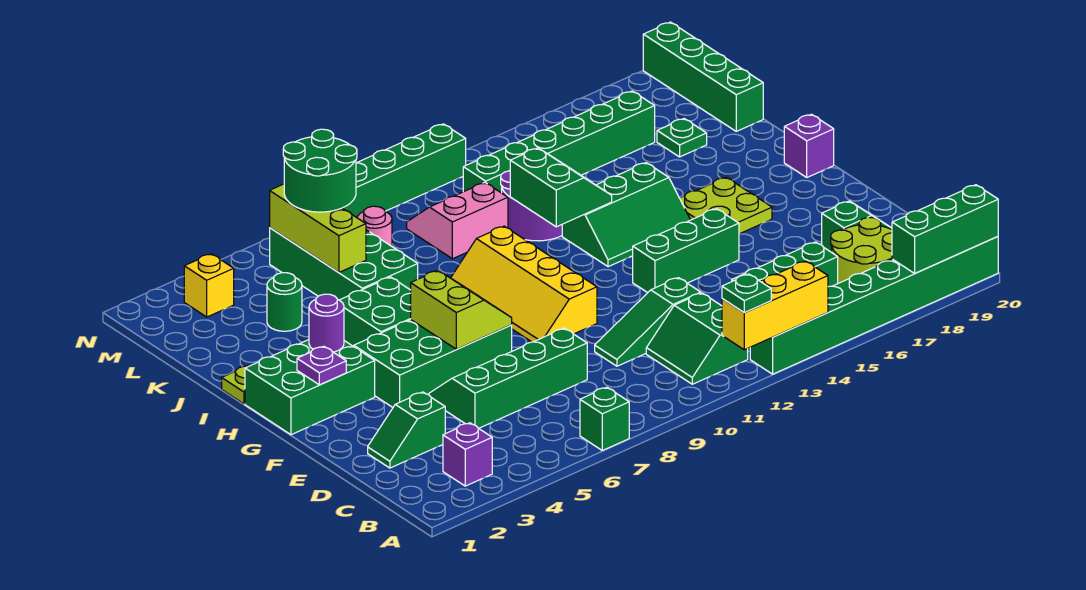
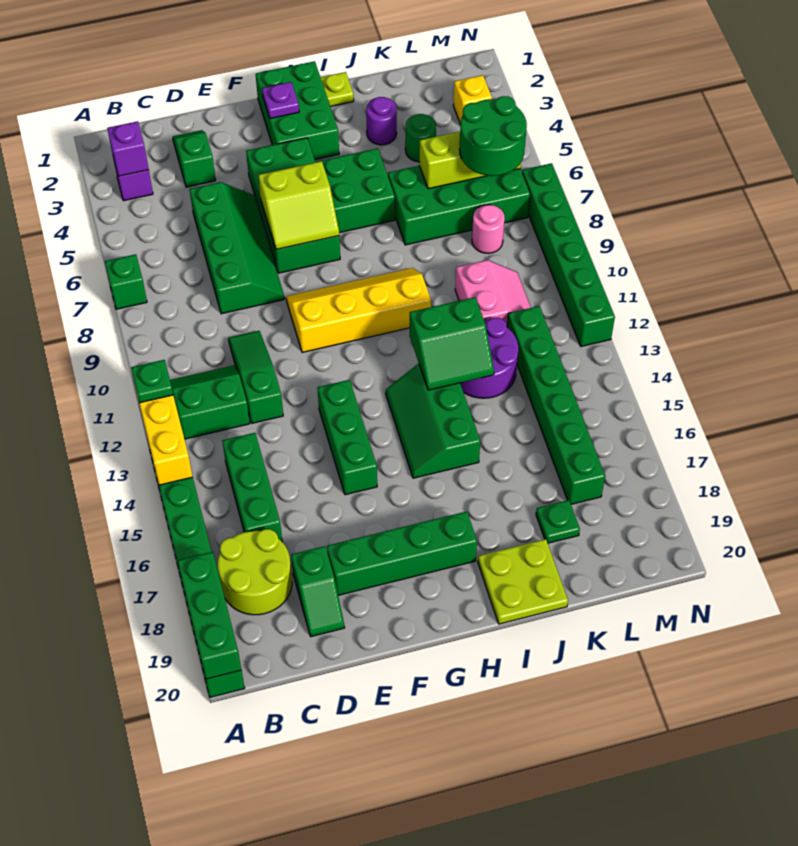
lime 2x2 plate [680,177,772,234] -> lime 2x2 plate moved to [478,539,568,624]
purple 1x1 round brick [309,294,344,352] -> purple 1x1 round brick moved to [366,97,397,145]
purple 1x1 brick [784,114,834,177] -> purple 1x1 brick moved to [107,121,149,176]
green 1x4 brick [643,22,763,131] -> green 1x4 brick moved to [327,512,477,595]

